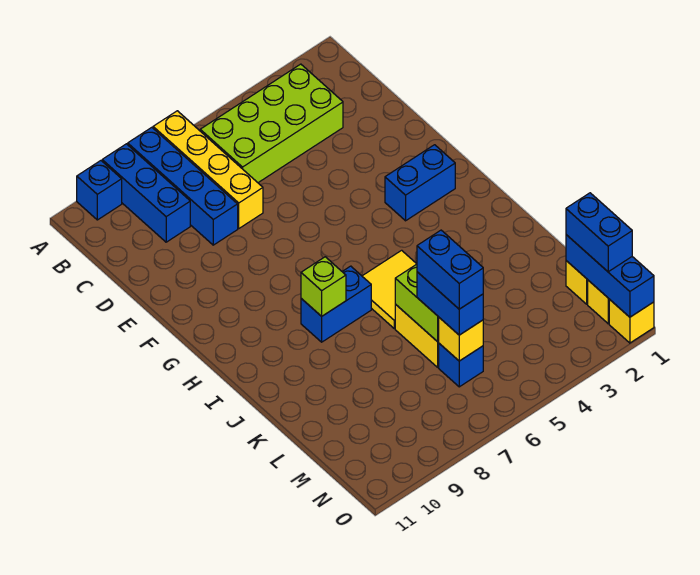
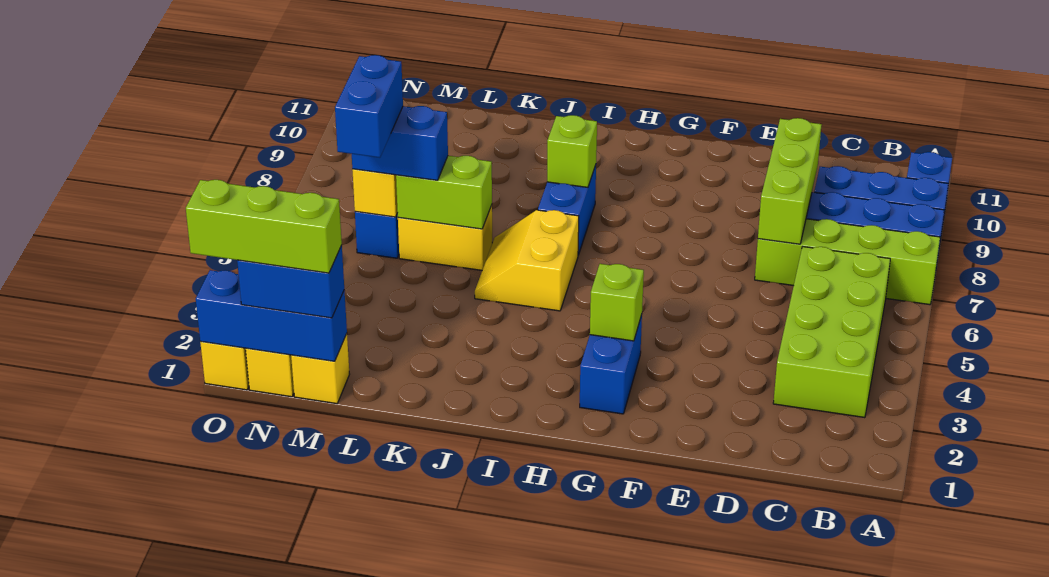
yellow 1x4 brick [153,111,263,228] -> lime 1x4 brick [755,219,940,305]
none -> lime 1x3 brick [758,118,822,244]
none -> lime 1x1 brick [590,264,644,341]
yellow 2x2 tile [362,250,416,328] -> yellow 2x2 slope [475,210,579,311]
blue 1x2 brick [417,230,483,309] -> blue 1x2 brick turned to [335,55,403,158]
none -> lime 1x3 brick [186,180,342,273]

